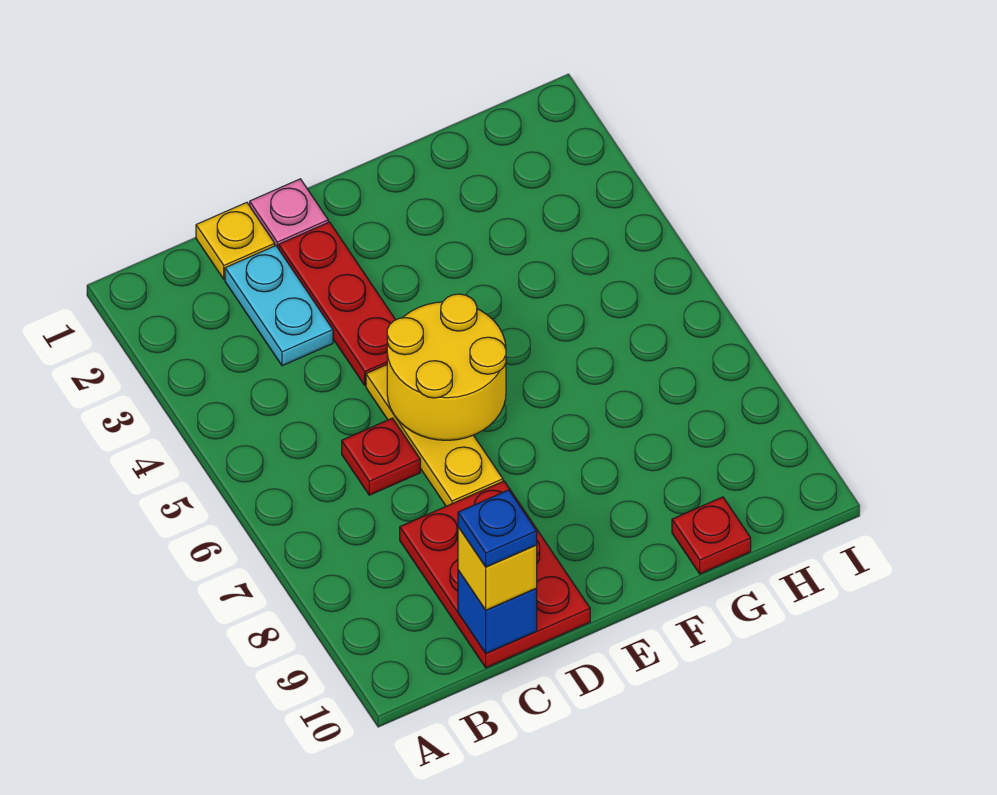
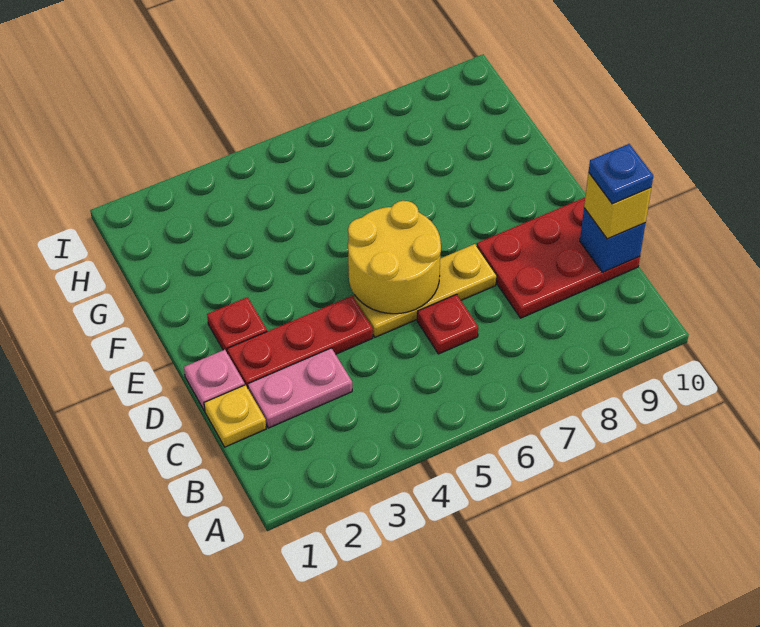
cyan 1x2 plate [225,246,333,366] -> pink 1x2 plate [248,348,352,428]
red 1x1 plate [672,497,751,574] -> red 1x1 plate moved to [207,297,267,353]

